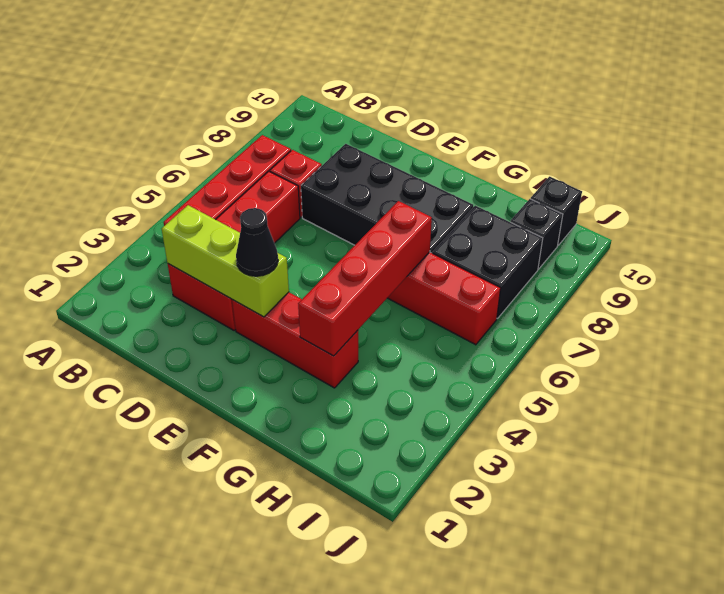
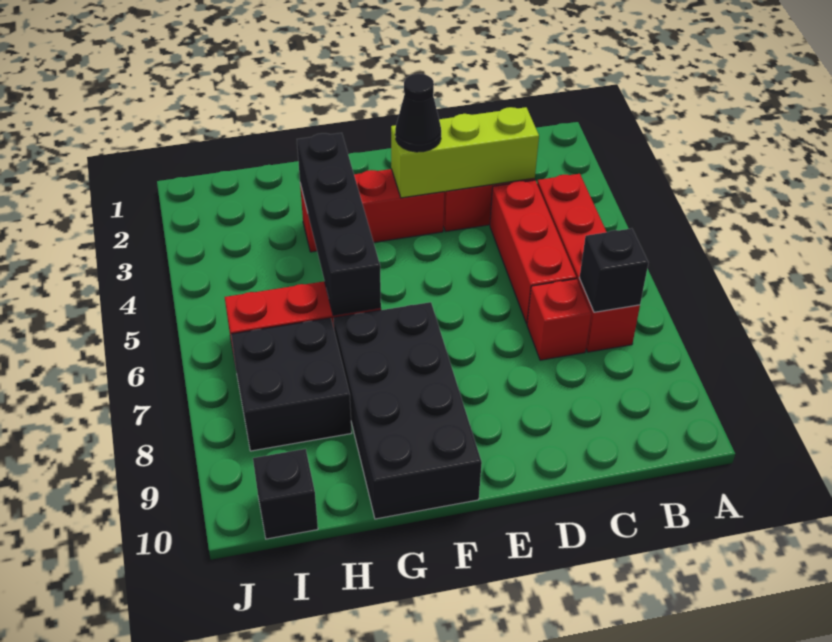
black 2x4 brick [301,144,473,253] -> black 2x4 brick turned to [334,302,482,519]
red 1x4 brick [298,201,432,356] -> black 1x4 brick [297,133,381,315]
black 1x1 brick [510,199,563,269] -> black 1x1 brick moved to [579,228,648,312]

